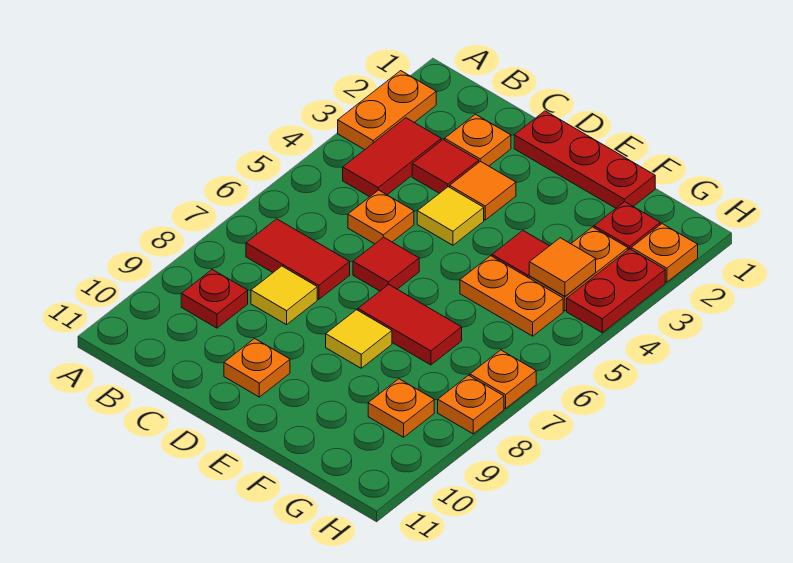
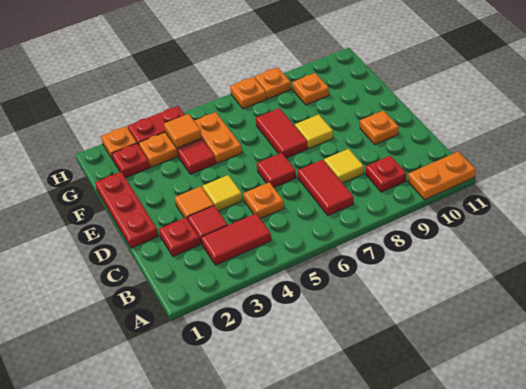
orange 1x2 plate [338,71,436,150] -> orange 1x2 plate moved to [408,152,476,200]
orange 1x1 plate [445,114,511,166] -> red 1x1 plate [159,218,200,256]

